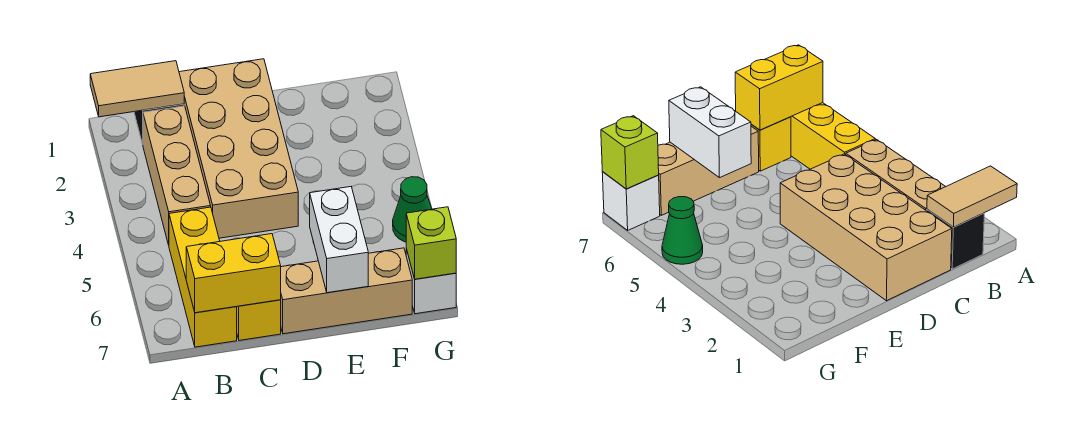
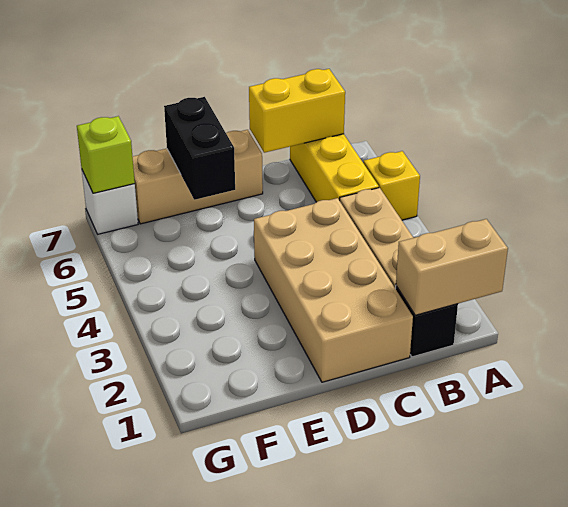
tan 1x2 tile [90,61,184,117] -> tan 1x2 brick [396,219,508,315]
yellow 1x1 brick [237,300,281,340] -> yellow 1x1 brick moved to [364,151,420,220]
white 1x2 brick [310,187,368,293] -> black 1x2 brick [164,97,235,200]
green 1x1 cone [393,177,432,242] -> none

